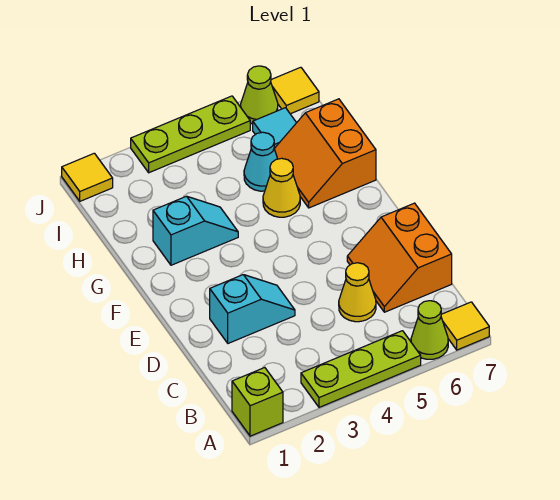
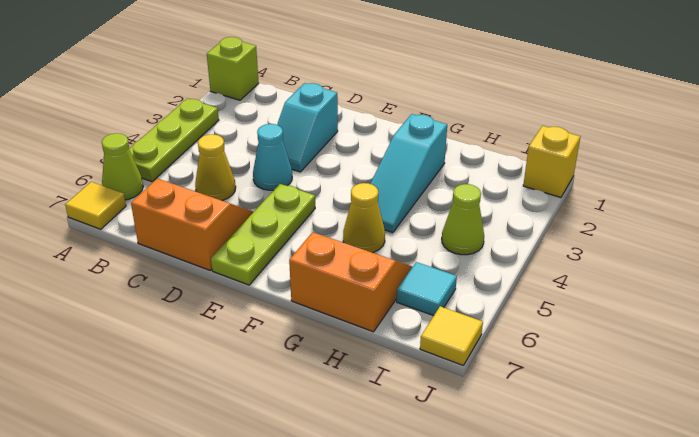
cyan 1x2 slope [153,196,238,265] -> cyan 1x3 slope [370,114,447,233]
cyan 1x1 cone [244,132,277,191] -> cyan 1x1 cone moved to [253,124,292,190]
yellow 1x1 tile [62,153,113,201] -> yellow 1x1 brick [523,126,580,198]
lime 1x3 plate [131,96,250,173] -> lime 1x3 plate moved to [211,184,315,285]
lime 1x1 cone [241,66,278,124] -> lime 1x1 cone moved to [442,184,484,255]

